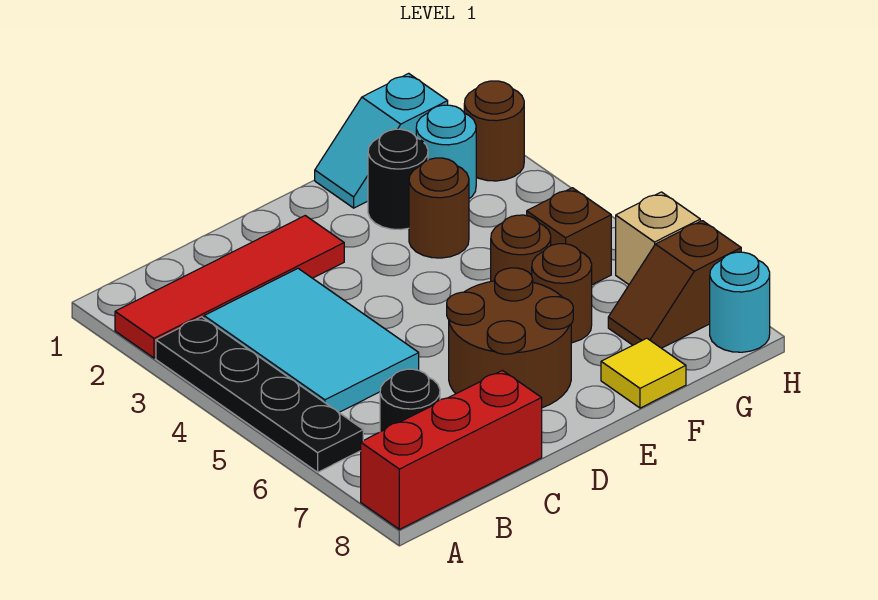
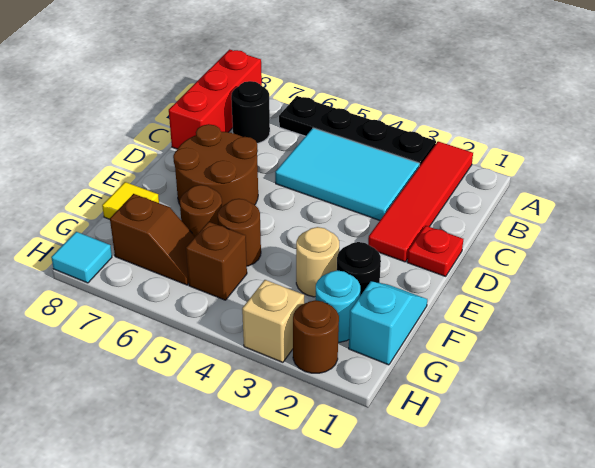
none -> red 1x1 plate [407,226,463,276]
brown 1x1 round brick [409,158,469,258] -> tan 1x1 round brick [296,227,339,297]
brown 1x2 slope [608,221,741,348] -> brown 1x2 slope turned to [110,194,195,285]
tan 1x1 brick [616,192,700,284] -> tan 1x1 brick moved to [242,280,304,362]
cyan 1x1 round brick [710,252,770,352] -> cyan 1x1 tile [51,232,112,283]

